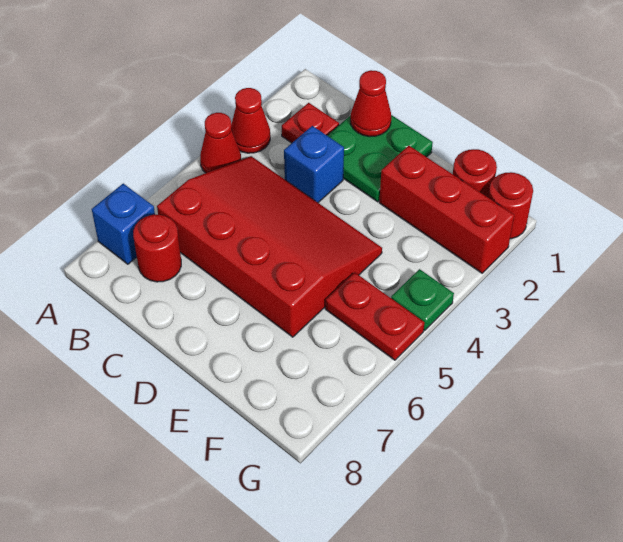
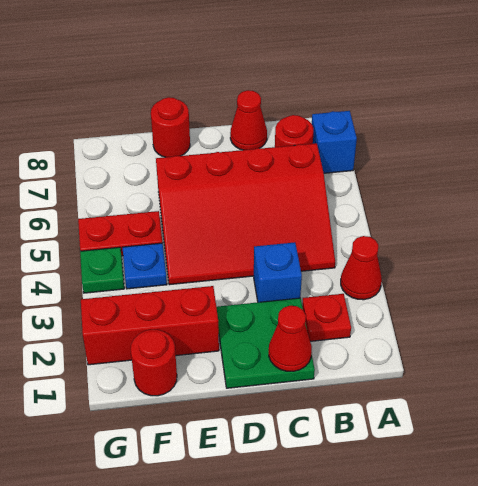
red 1x1 cone [200,113,241,173] -> red 1x1 cone moved to [230,90,267,150]
none -> blue 1x1 plate [123,243,167,289]
red 1x1 round brick [488,172,533,239] -> red 1x1 round brick moved to [151,97,190,157]

